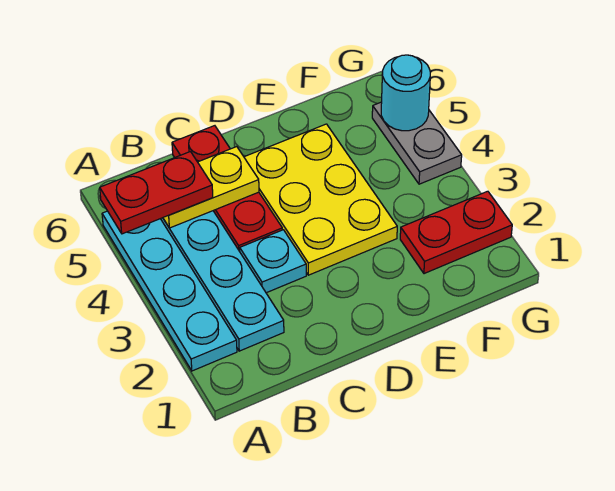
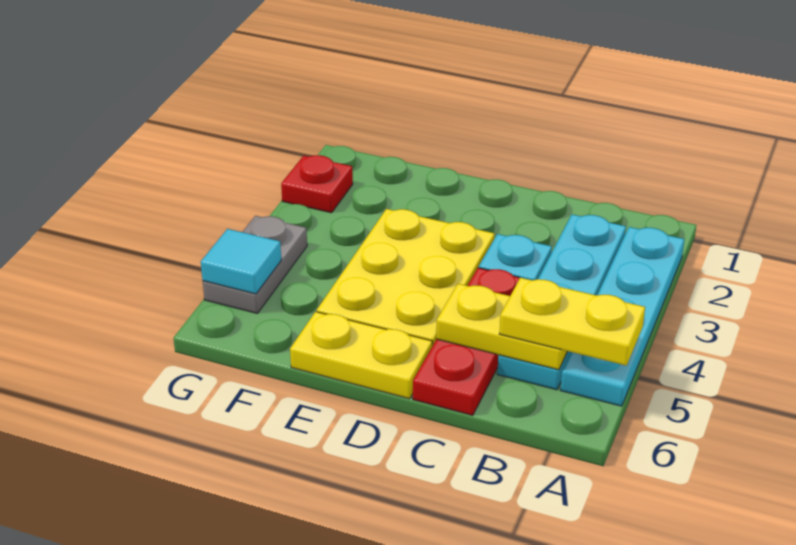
red 1x2 plate [100,152,213,234] -> yellow 1x2 plate [499,278,645,366]
none -> yellow 1x2 plate [290,312,432,399]
red 1x2 plate [400,191,512,274] -> red 1x1 plate [281,155,353,213]
cyan 1x1 round brick [381,55,430,131] -> cyan 1x1 tile [201,229,281,294]

